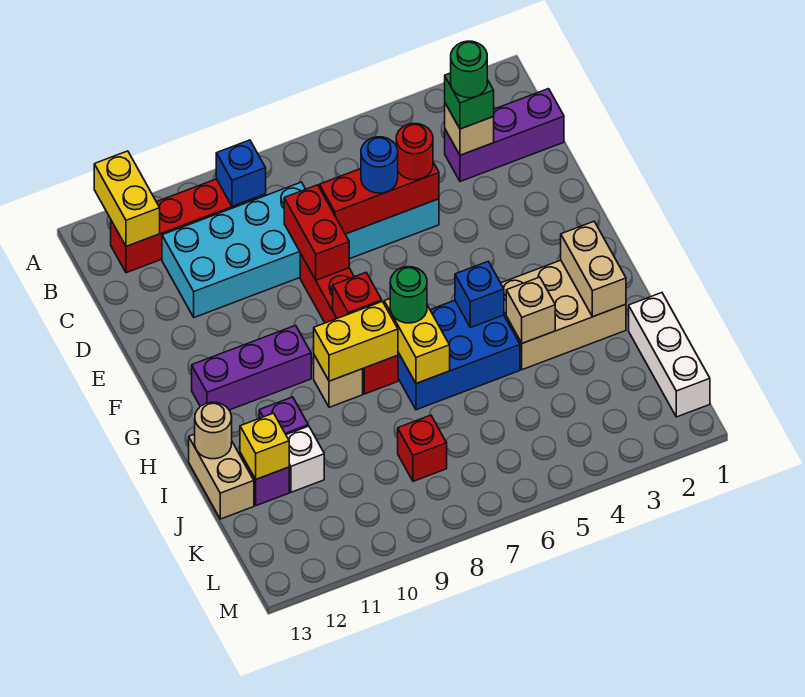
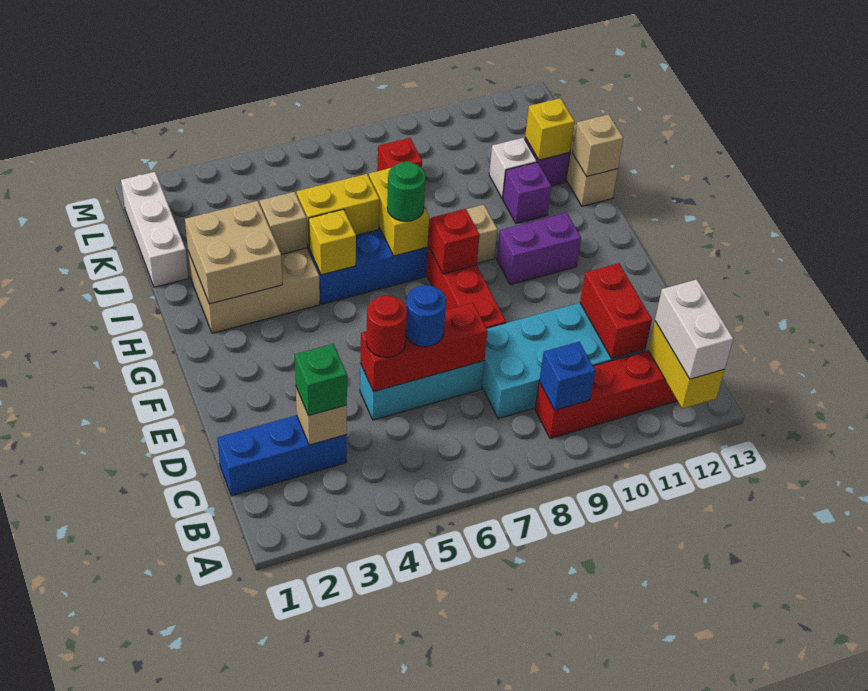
none -> white 1x2 brick [655,279,733,379]
purple 1x3 brick [445,89,564,182] -> blue 1x3 brick [217,415,347,496]
green 1x1 round brick [451,41,487,98] -> none
red 1x2 brick [284,185,349,280] -> red 1x2 brick moved to [580,263,652,359]
purple 1x3 brick [192,325,311,410] -> purple 1x2 brick [497,213,581,285]
tan 1x2 brick [561,222,626,317] -> tan 2x2 brick [185,201,282,304]
blue 1x1 brick [455,262,504,328] -> yellow 1x1 brick [309,209,356,275]
yellow 1x2 brick [314,302,398,381] -> yellow 1x2 brick moved to [297,174,380,247]
tan 1x1 round brick [195,402,232,459] -> tan 1x1 brick [573,114,623,177]

